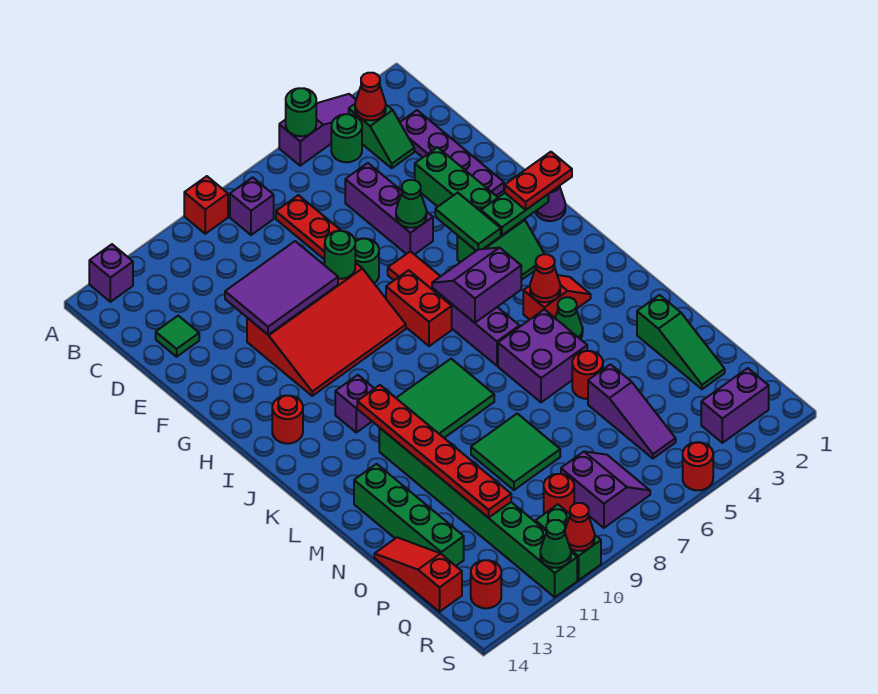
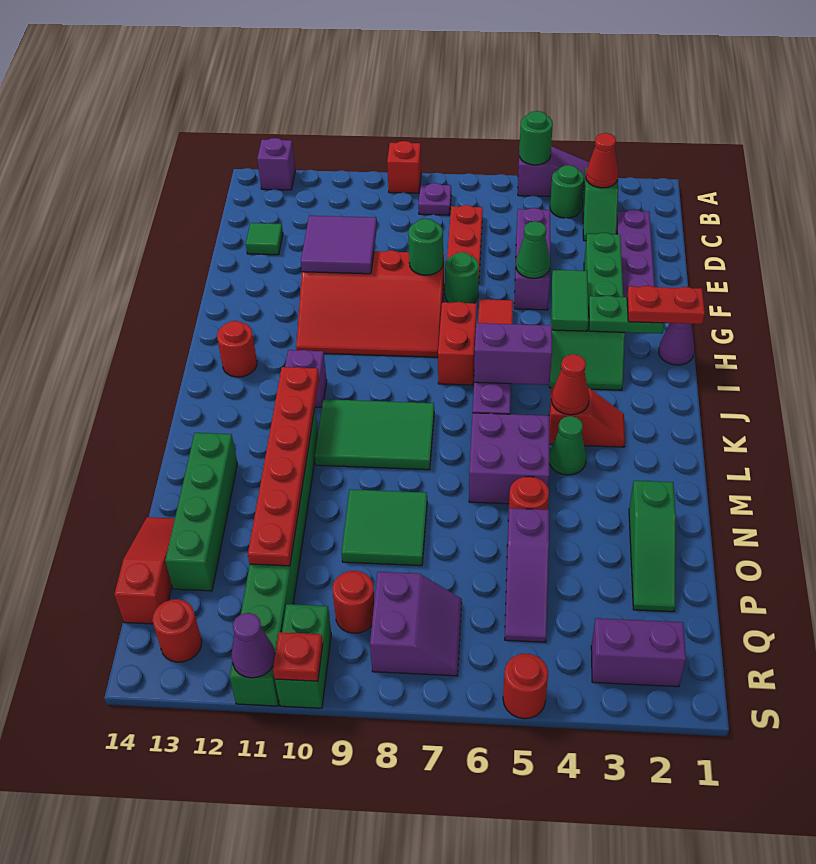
purple 1x1 brick [230,177,274,235] -> purple 1x1 plate [418,183,451,215]
purple 2x3 tile [225,241,338,335] -> purple 2x2 tile [301,216,377,274]
red 1x1 cone [565,503,595,551] -> red 1x1 plate [273,632,323,681]
green 1x1 cone [540,520,571,568] -> purple 1x1 cone [232,613,275,678]

